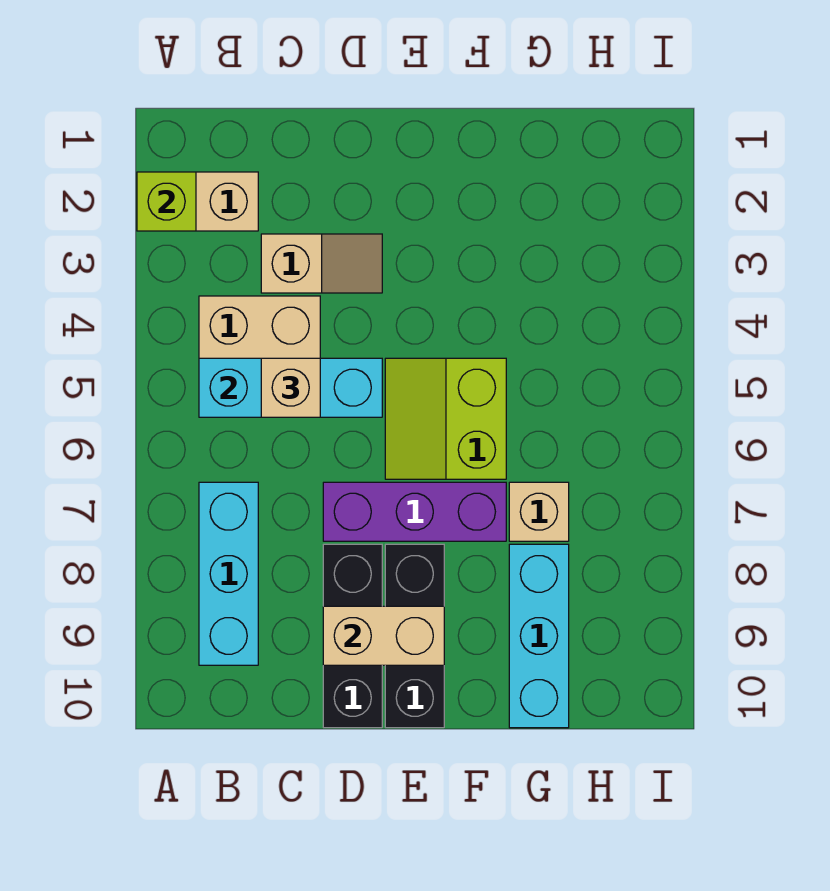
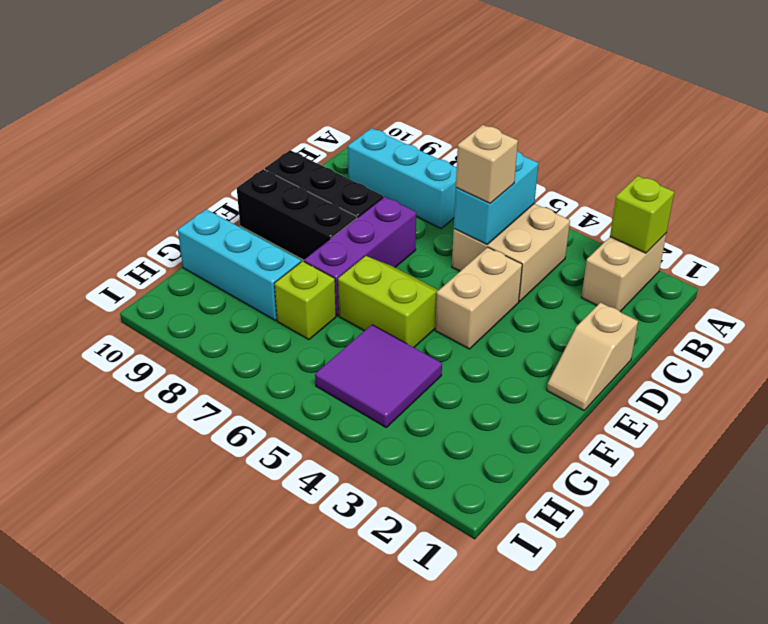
cyan 1x3 brick [199,358,382,417] -> cyan 1x2 brick [454,151,539,245]
tan 1x2 slope [261,234,382,293] -> tan 1x2 slope moved to [547,303,638,410]
tan 1x2 brick [323,606,444,665] -> tan 1x2 brick moved to [435,247,522,349]
none -> purple 2x2 tile [315,325,442,427]
tan 1x1 brick [509,482,569,541] -> lime 1x1 brick [274,261,336,340]

